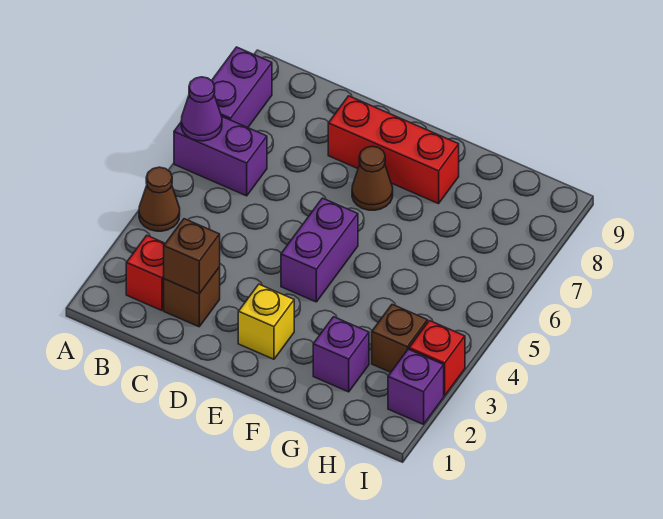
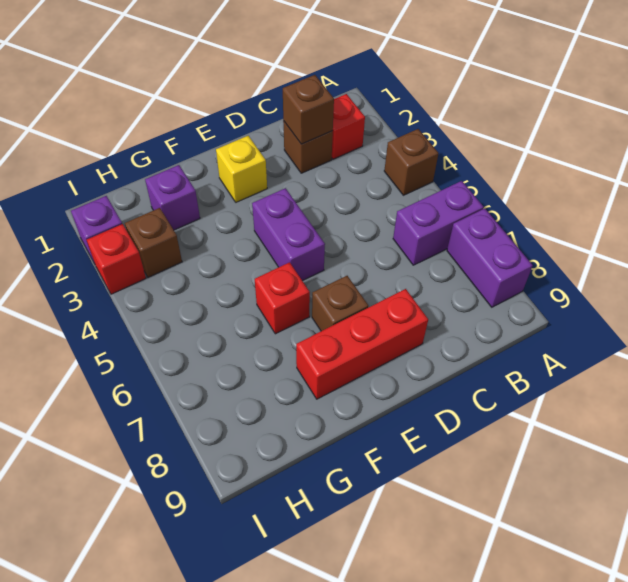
brown 1x1 cone [139,167,180,231] -> brown 1x1 brick [384,129,438,195]
purple 1x1 cone [181,77,222,141] -> none
brown 1x1 cone [352,146,393,210] -> brown 1x1 brick [312,276,368,331]
none -> red 1x1 brick [255,262,310,334]

